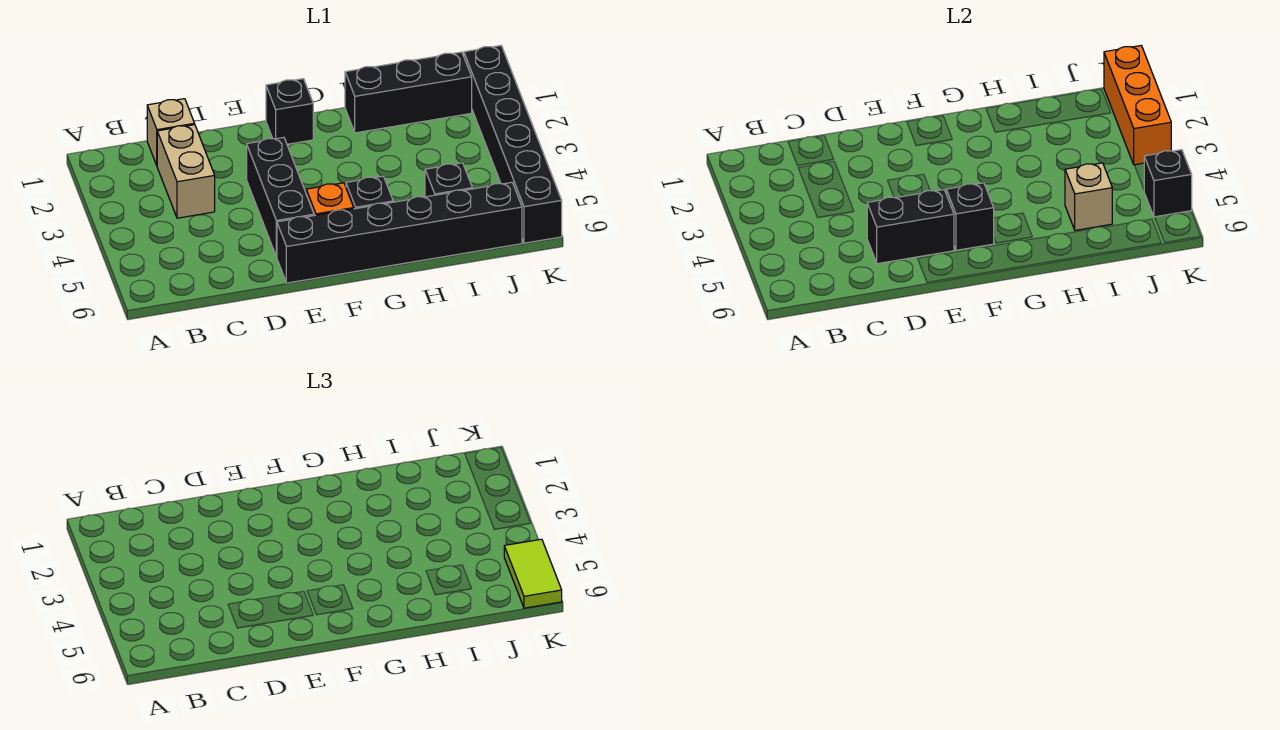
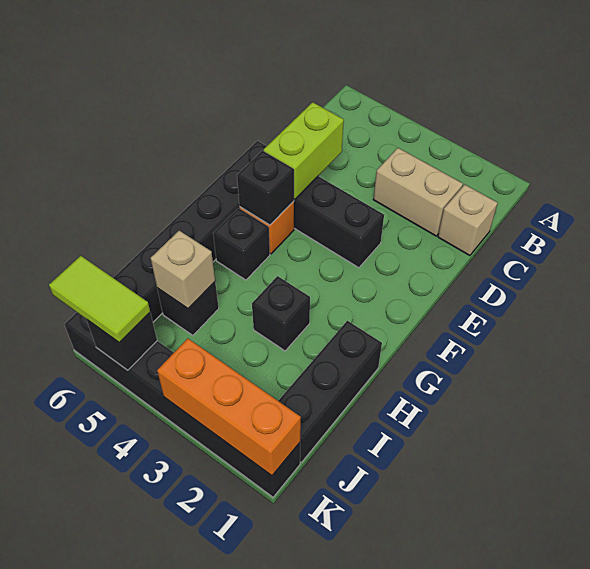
black 1x2 brick [867,190,954,264] -> lime 1x2 brick [264,102,344,199]
black 1x1 brick [266,79,313,144] -> black 1x1 brick moved to [252,276,310,351]

